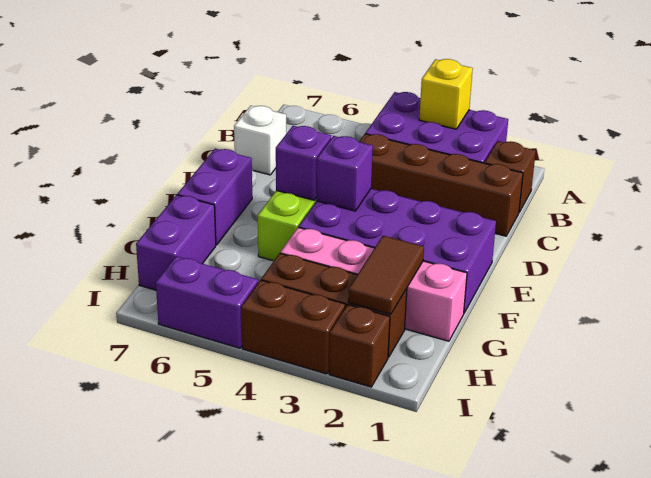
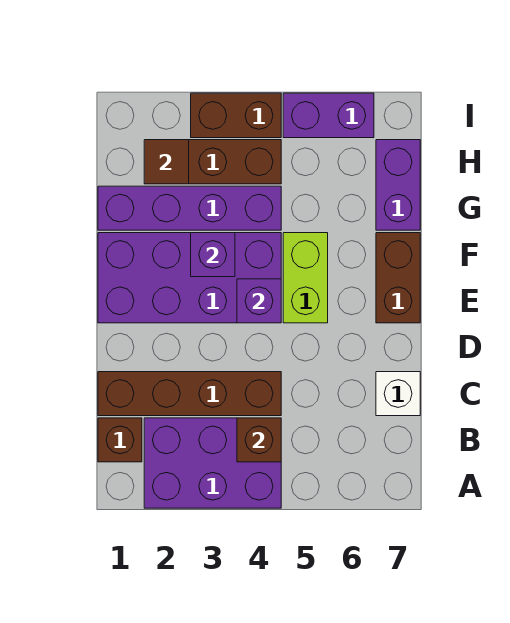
yellow 1x1 brick [419,59,473,129] -> none
purple 1x1 brick [276,126,331,200] -> purple 1x1 brick moved to [191,233,235,277]
purple 1x2 brick [178,149,252,245] -> brown 1x2 brick [376,233,420,323]
pink 1x4 brick [280,227,467,341] -> purple 1x4 brick [98,186,281,230]
brown 1x2 tile [348,236,424,314] -> brown 1x1 tile [144,140,189,184]
brown 1x1 brick [329,305,390,387] -> brown 1x1 brick moved to [237,418,281,462]

